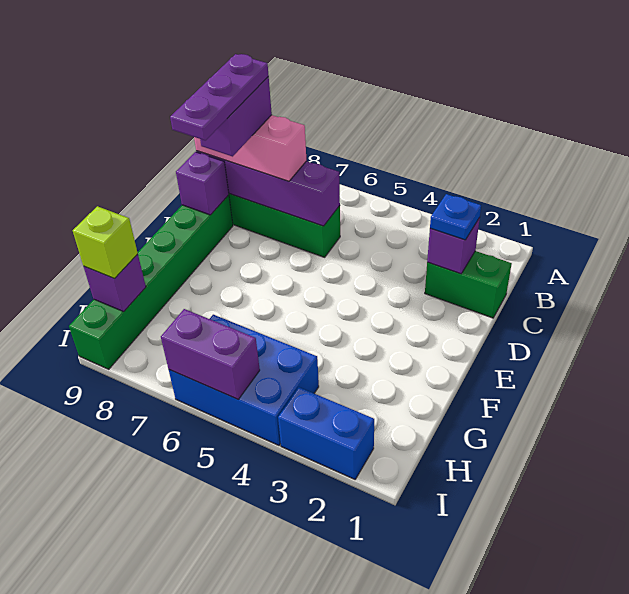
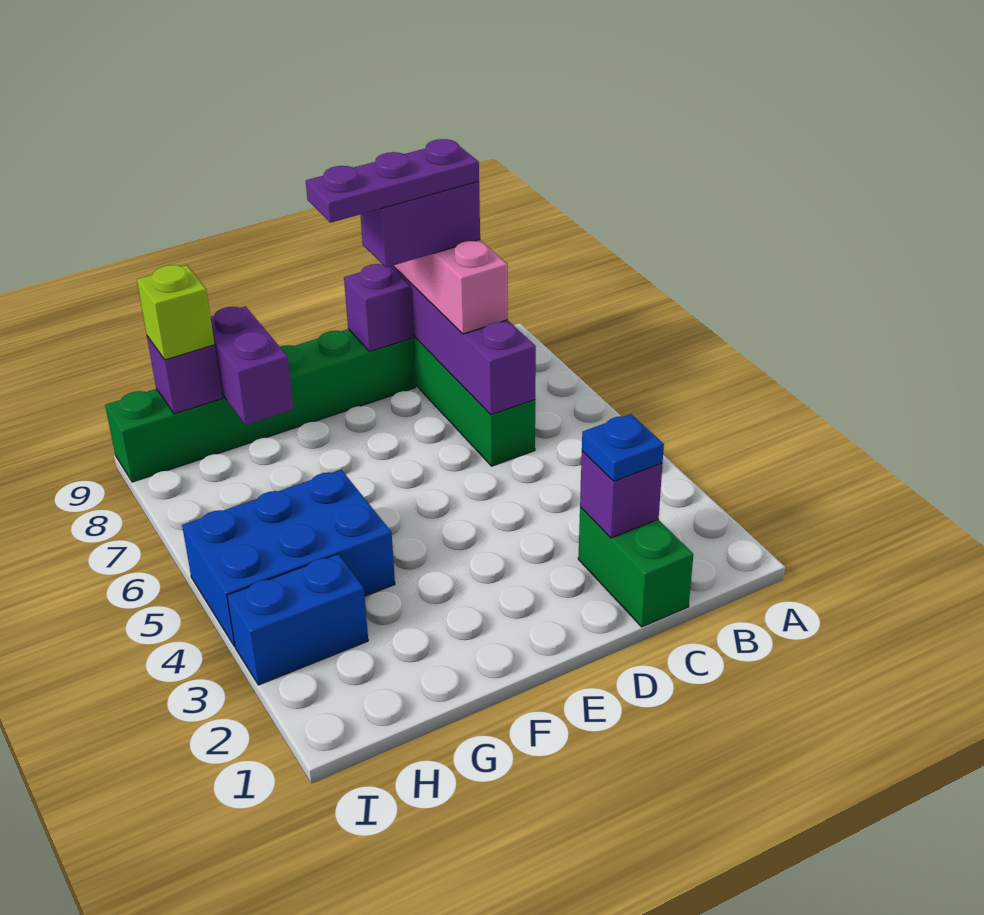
blue 2x3 brick [169,315,319,445] -> blue 2x3 brick turned to [182,470,395,647]
blue 1x2 brick [278,387,374,479] -> blue 1x2 brick turned to [227,554,368,685]
purple 1x2 brick [161,309,260,399] -> purple 1x2 brick moved to [211,306,293,425]

